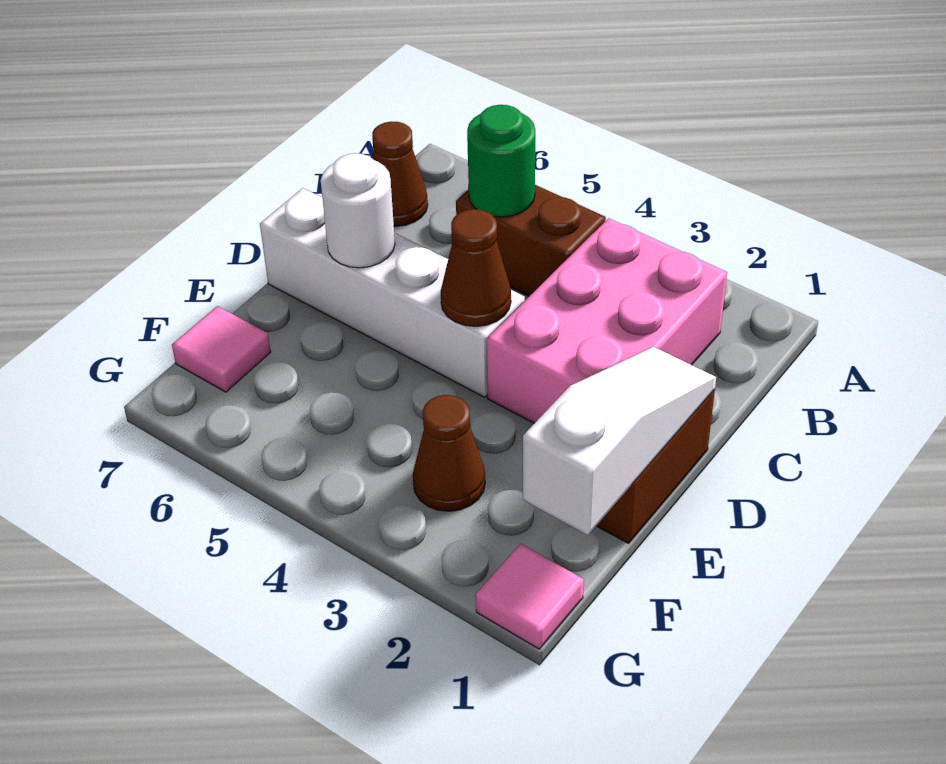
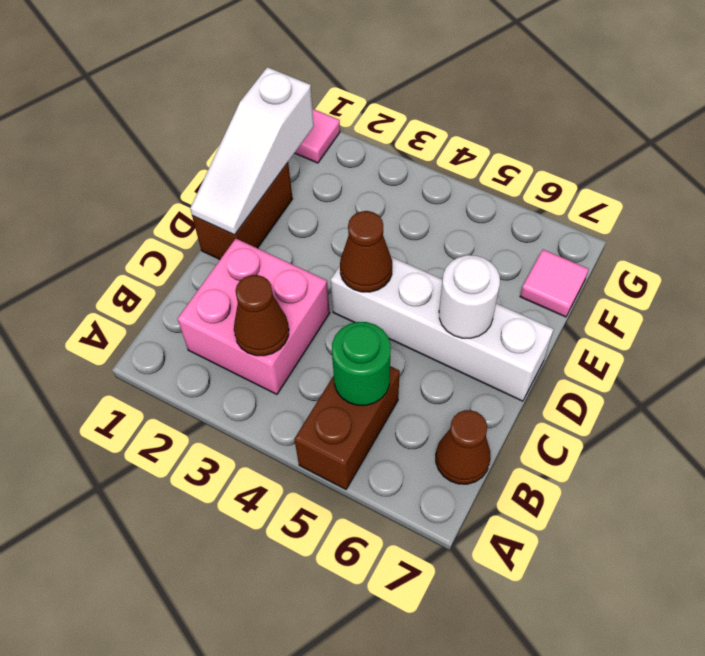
pink 2x3 brick [487,218,727,423] -> pink 2x2 brick [177,239,330,394]
brown 1x2 brick [456,185,606,296] -> brown 1x2 brick turned to [294,366,400,489]
brown 1x1 cone [413,395,485,511] -> brown 1x1 cone moved to [234,275,289,356]

